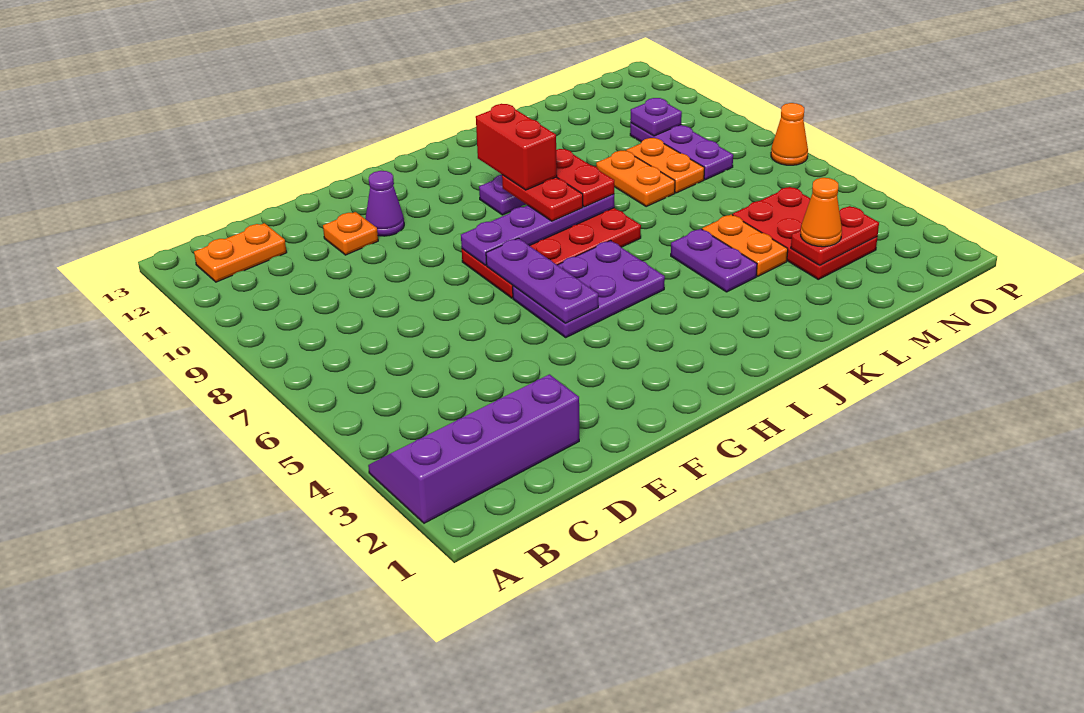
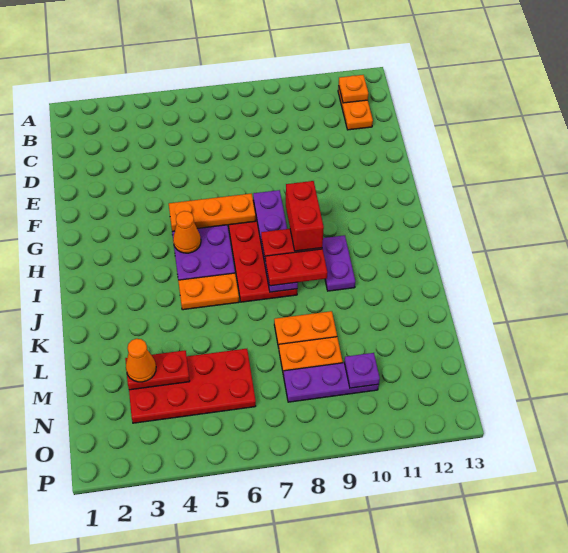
purple 2x4 slope [368,374,579,523] -> none
orange 1x1 plate [323,212,378,255] -> orange 1x1 plate moved to [339,75,368,103]
purple 1x1 cone [365,171,404,236] -> none
purple 1x3 plate [486,238,598,323] -> orange 1x3 plate [169,193,256,232]
red 1x2 brick [476,104,557,190] -> red 1x2 brick turned to [286,181,324,251]
purple 1x2 plate [671,229,757,292] -> none
orange 1x2 plate [702,215,788,276] -> orange 1x2 plate moved to [178,273,239,310]
red 2x3 plate [733,187,877,279] -> red 2x4 plate [129,349,256,423]
red 1x2 plate [791,206,879,265] -> red 1x2 plate turned to [125,350,190,390]
orange 1x1 cone [771,103,808,165] -> orange 1x1 cone moved to [173,211,201,253]

